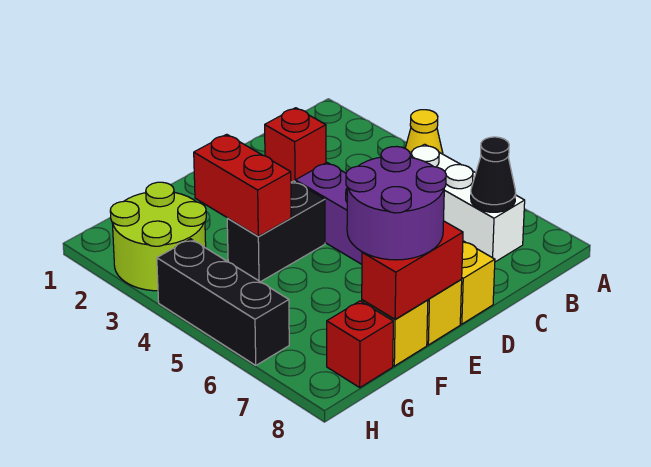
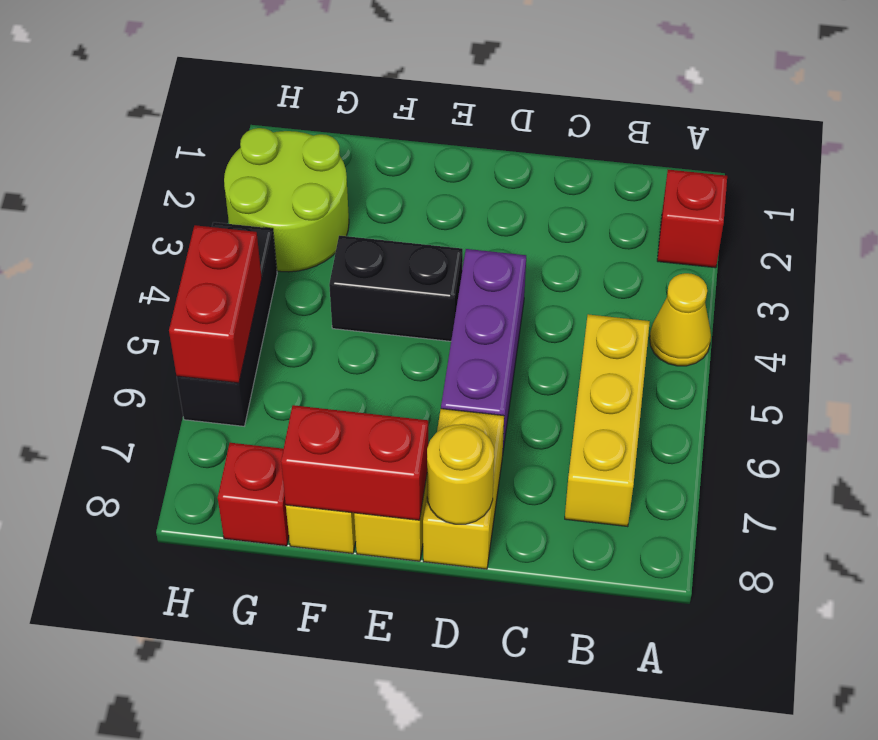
white 1x3 brick [410,144,525,262] -> yellow 1x3 brick [565,314,650,527]
black 1x1 cone [471,137,516,212] -> none
red 1x1 brick [265,108,326,182] -> red 1x1 brick moved to [657,170,727,268]
none -> yellow 1x1 round brick [427,424,494,524]
purple 2x2 round brick [346,146,446,260] -> none
red 1x2 brick [194,134,291,236] -> red 1x2 brick moved to [169,225,262,383]

